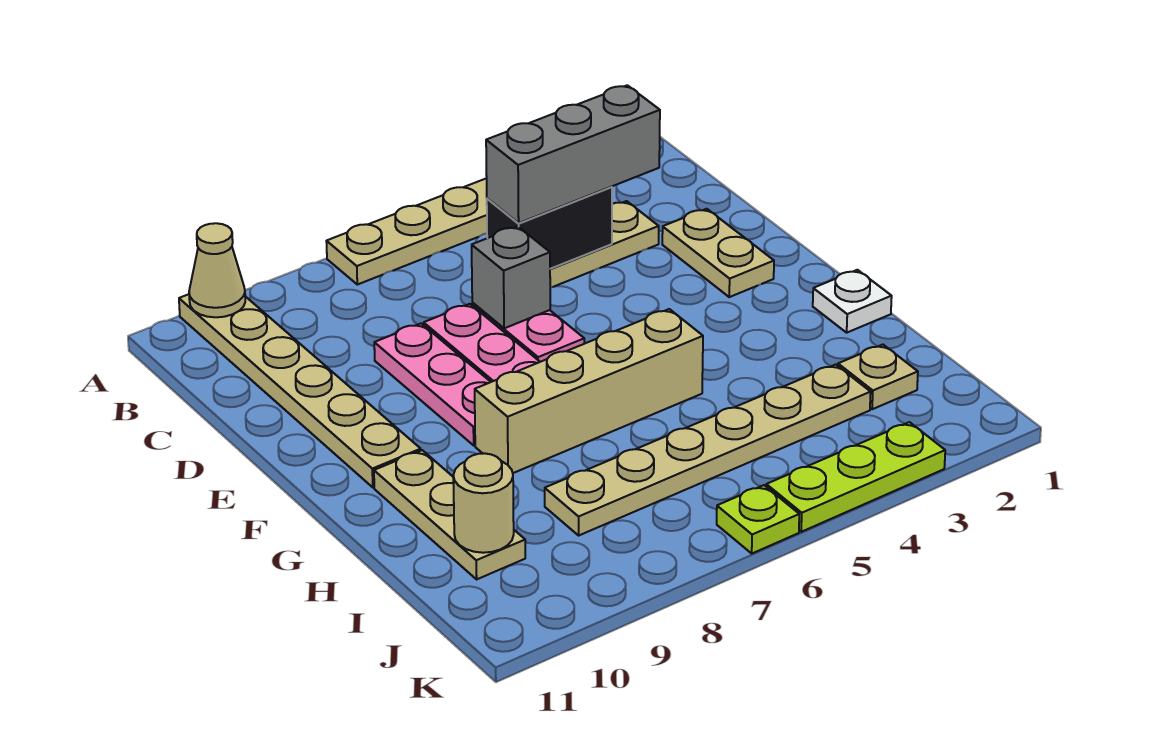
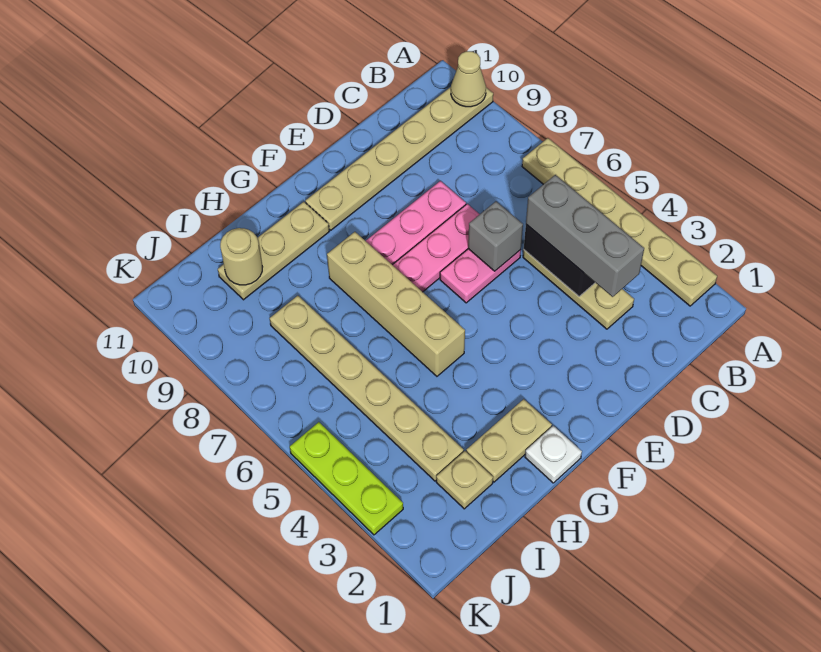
tan 1x2 plate [662,209,774,297] -> tan 1x2 plate moved to [466,399,552,482]
lime 1x1 plate [717,485,799,553] -> none

